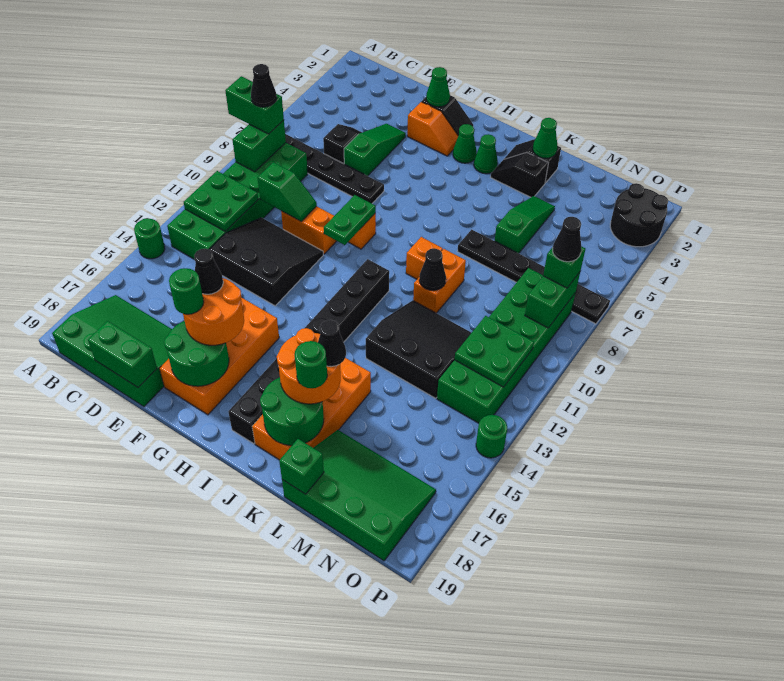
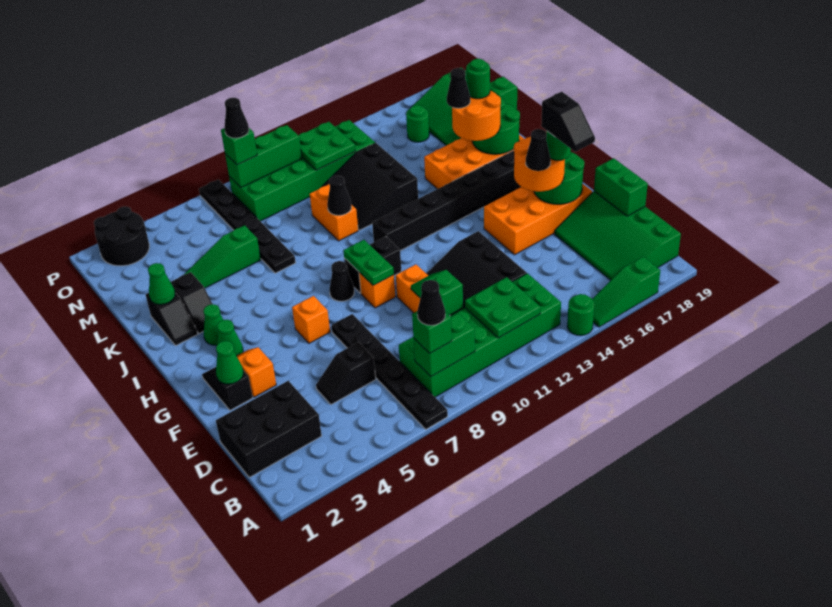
green 1x2 brick [225,76,284,134] -> green 1x1 brick [412,311,452,353]
none -> black 2x3 brick [216,381,322,477]
green 1x3 slope [344,124,406,176] -> green 1x3 slope moved to [592,257,660,327]
none -> black 1x2 slope [541,92,595,152]
green 1x2 plate [324,195,376,245] -> green 1x2 plate turned to [343,240,394,286]
none -> black 1x1 cone [329,261,354,301]
none -> black 1x2 brick [344,236,401,293]
orange 1x1 brick [406,237,443,279] -> orange 1x1 brick moved to [292,296,330,343]
orange 1x2 brick [413,249,466,313] -> orange 1x2 brick turned to [310,184,358,241]
green 1x2 brick [525,272,580,328] -> green 1x3 brick [225,125,302,187]
green 1x1 round brick [476,415,507,458] -> green 1x1 round brick moved to [406,105,429,142]

